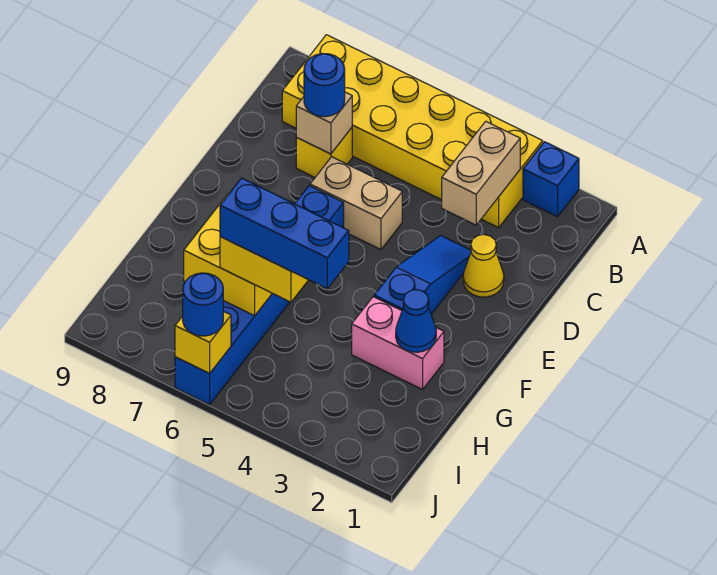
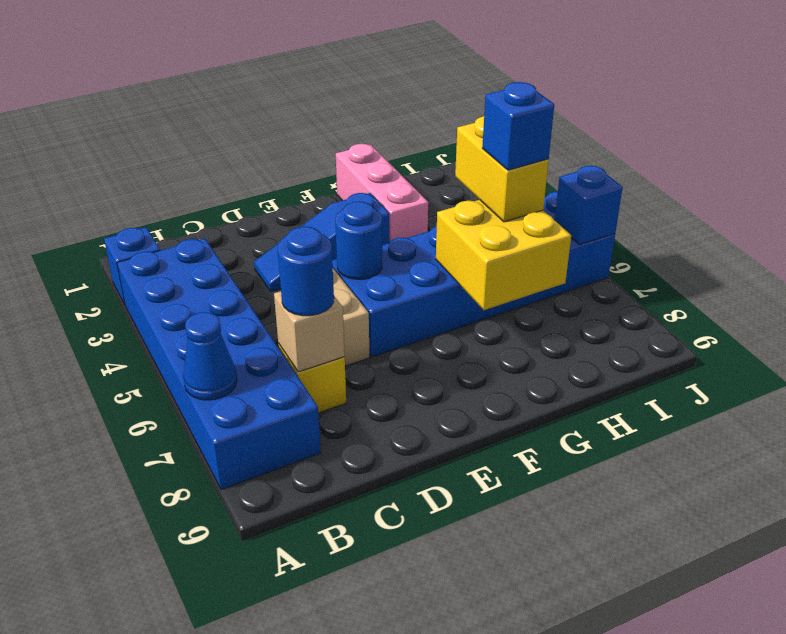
yellow 2x6 brick [282,35,543,228] -> blue 2x6 brick [117,238,321,490]
tan 1x2 brick [442,121,520,225] -> none
yellow 1x1 cone [463,235,504,297] -> none
blue 1x6 brick [175,186,344,405] -> blue 2x6 brick [332,192,615,357]
pink 1x2 brick [352,297,444,390] -> pink 1x3 brick [336,144,428,242]
blue 1x1 cone [396,290,436,352] -> blue 1x1 cone moved to [183,312,237,400]
blue 1x3 brick [220,178,349,289] -> blue 1x1 brick [482,82,554,170]
yellow 1x1 brick [175,311,231,373] -> blue 1x1 brick [555,166,623,245]
blue 1x1 round brick [183,273,223,336] -> blue 1x1 round brick moved to [335,201,382,279]

